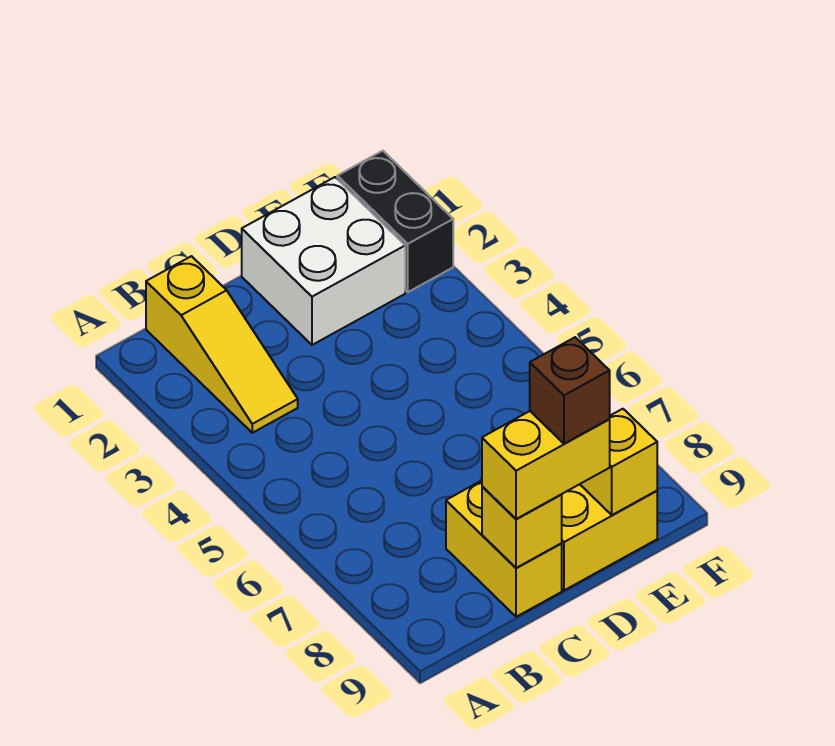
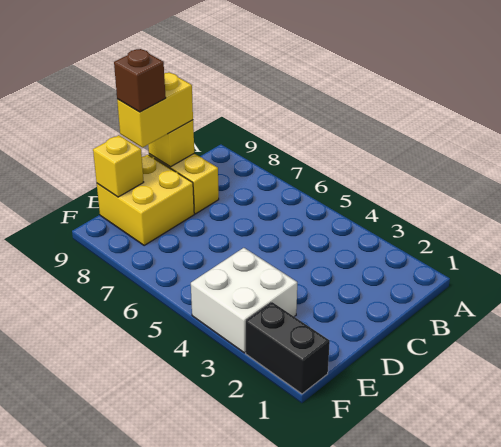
yellow 1x3 slope [146,256,298,433] -> none
white 2x2 brick [242,177,405,345] -> white 2x2 brick moved to [191,248,297,353]

